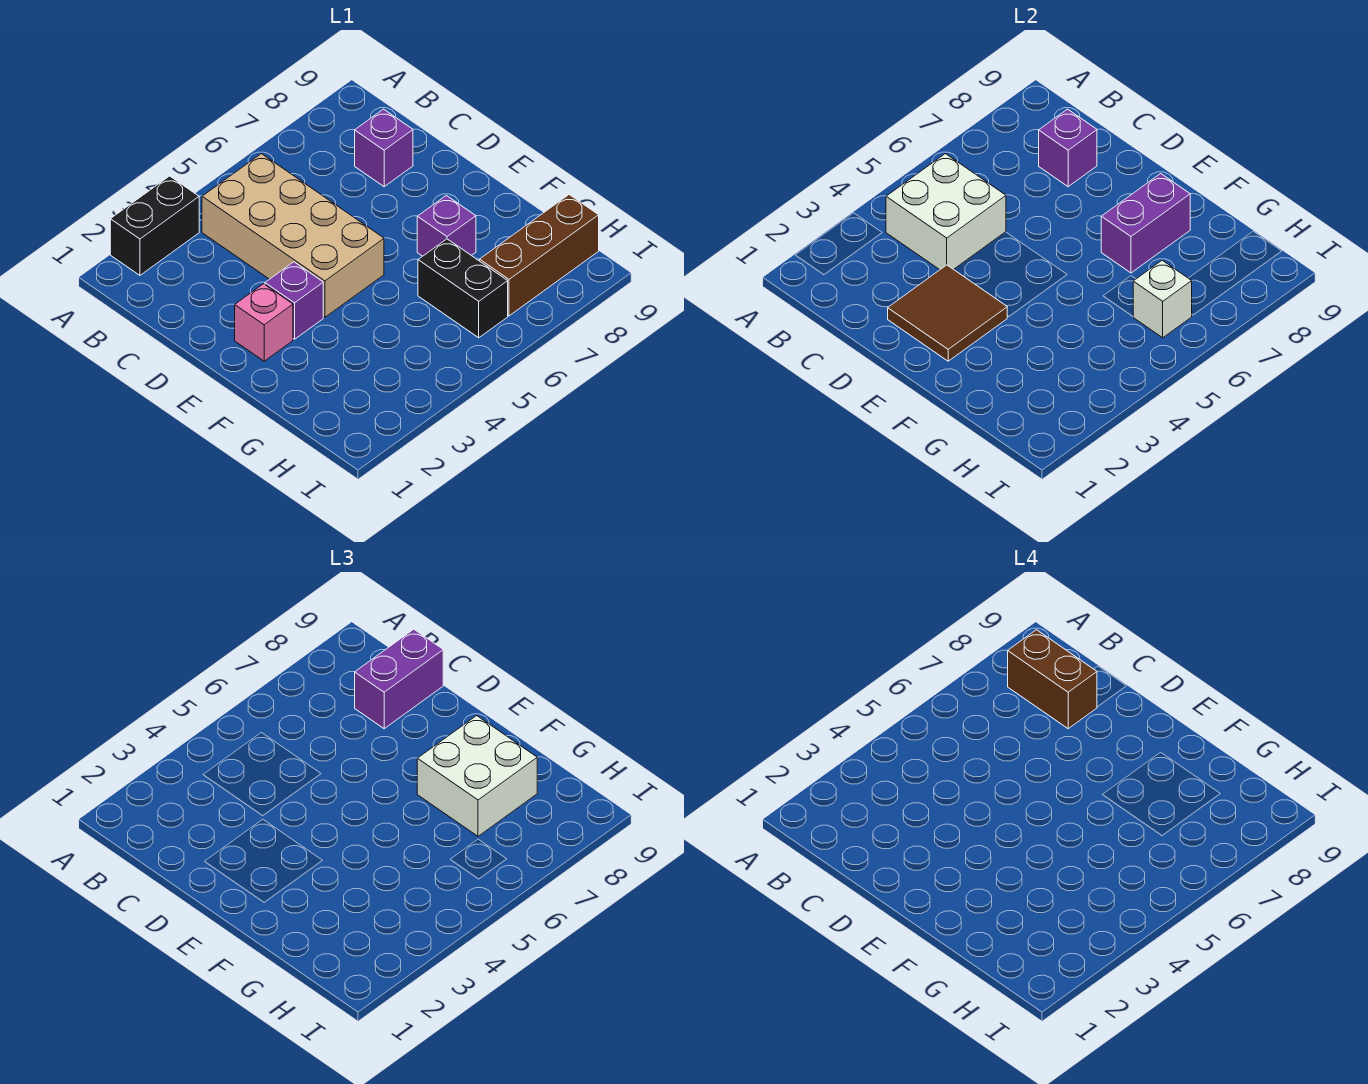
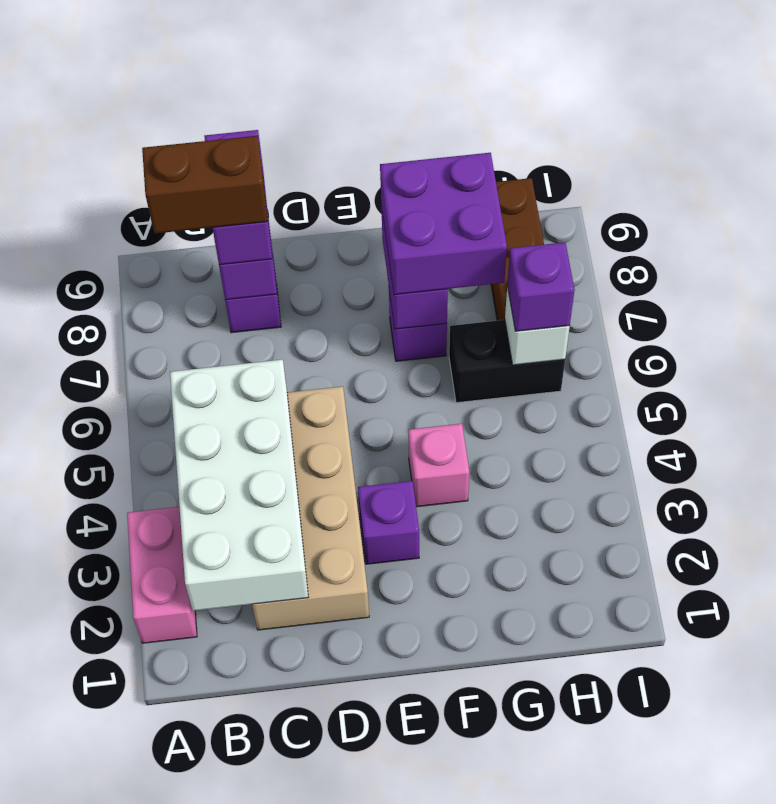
black 1x2 brick [110,176,199,275] -> pink 1x2 brick [127,507,197,643]
tan 2x4 brick [202,154,384,317] -> tan 2x4 brick turned to [252,386,369,630]
white 2x2 brick [886,154,1006,270] -> white 2x4 brick [170,359,308,611]
brown 2x2 tile [888,265,1007,361] -> none
pink 1x1 brick [235,284,293,361] -> pink 1x1 brick moved to [408,424,469,507]
white 2x2 brick [417,716,537,836] -> purple 2x2 brick [380,153,507,295]
none -> purple 1x1 brick [507,242,574,331]

